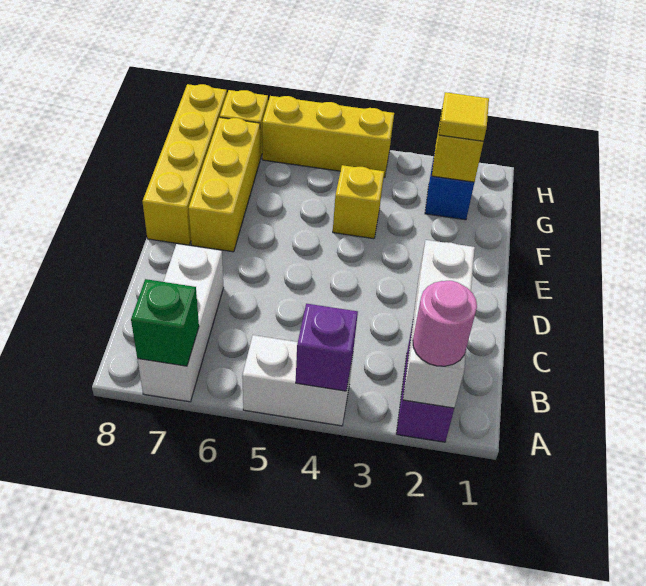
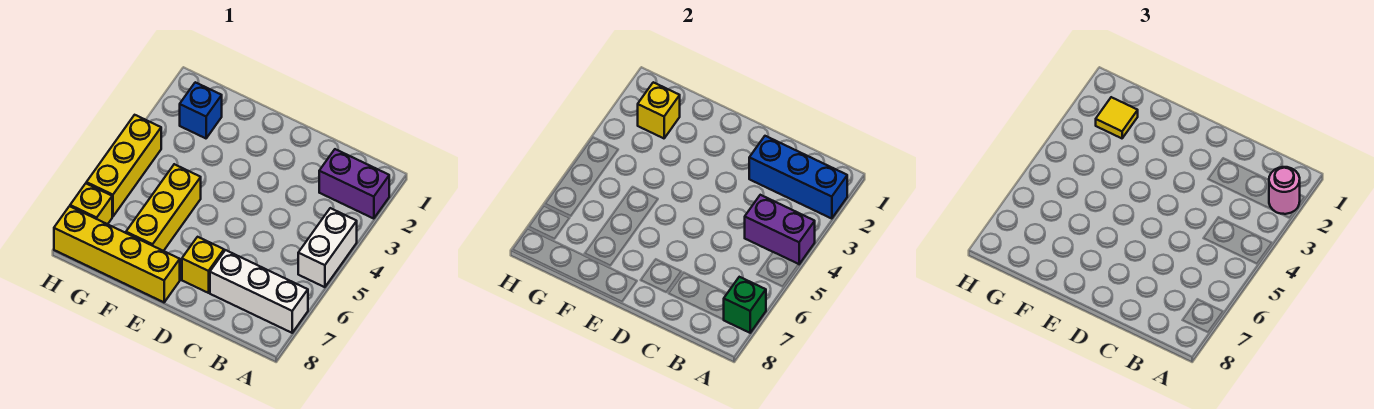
white 1x3 brick [403,240,475,408] -> blue 1x3 brick [749,136,847,219]
purple 1x1 brick [296,304,358,391] -> purple 1x2 brick [745,195,815,264]
yellow 1x3 brick [189,117,260,252] -> yellow 1x3 brick turned to [126,164,201,251]
yellow 1x1 brick [333,165,384,239] -> yellow 1x1 brick moved to [182,237,224,293]

